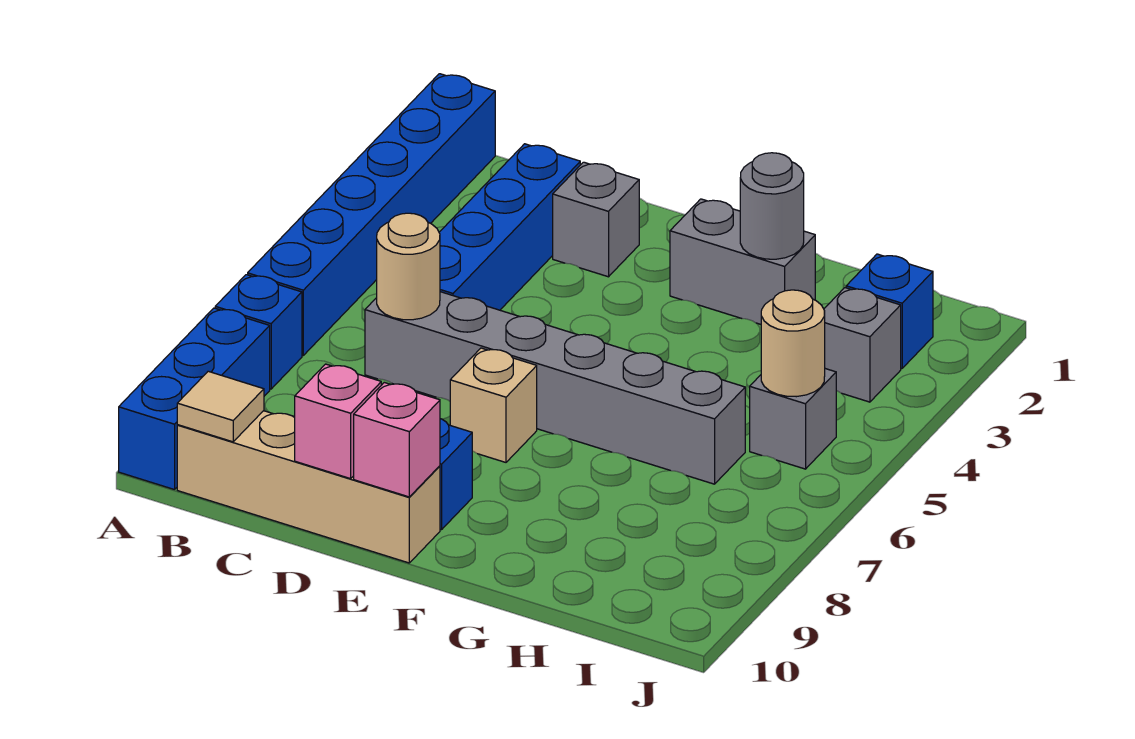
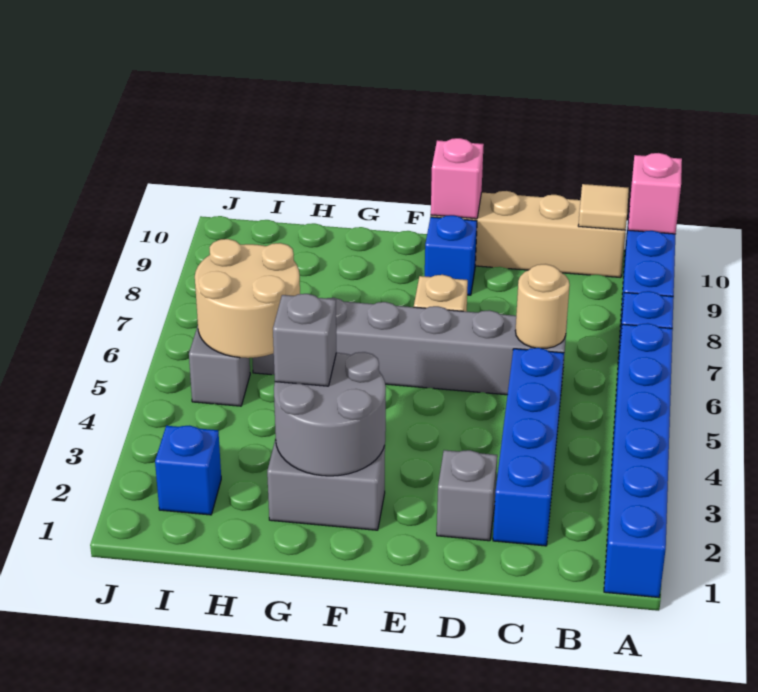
pink 1x1 brick [295,364,381,479] -> pink 1x1 brick moved to [628,153,682,234]
grey 1x1 round brick [740,153,804,259] -> grey 2x2 round brick [274,352,386,476]
grey 1x1 brick [824,288,901,402] -> grey 1x1 brick moved to [273,294,336,386]
tan 1x1 round brick [761,290,825,397] -> tan 2x2 round brick [195,239,300,358]

